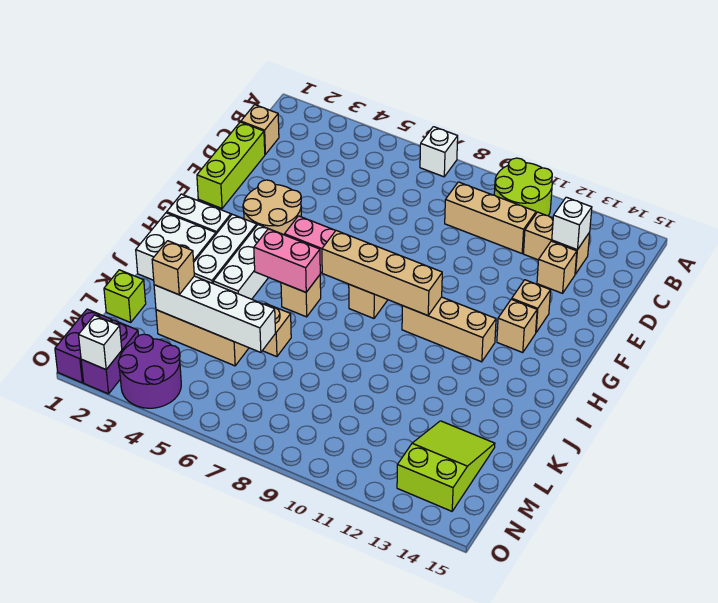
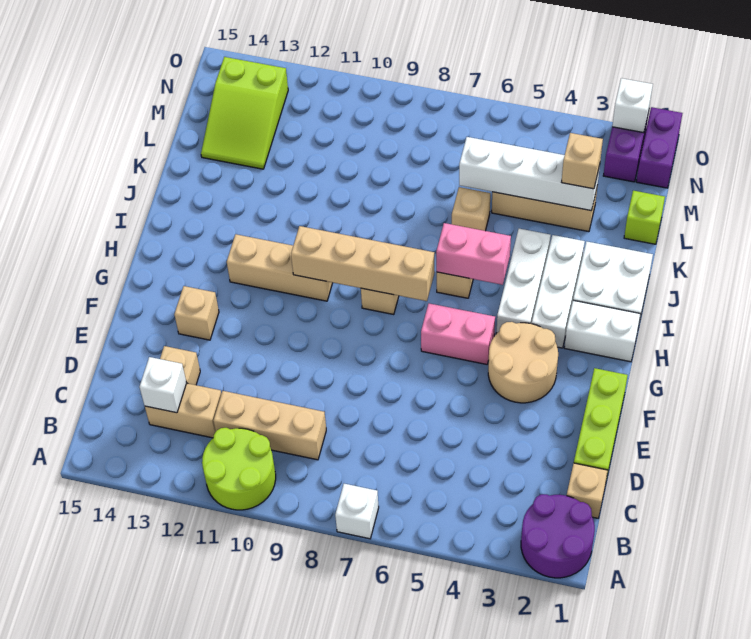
tan 1x1 brick [497,299,537,352] -> none
purple 2x2 round brick [118,334,181,408] -> purple 2x2 round brick moved to [521,494,595,578]

